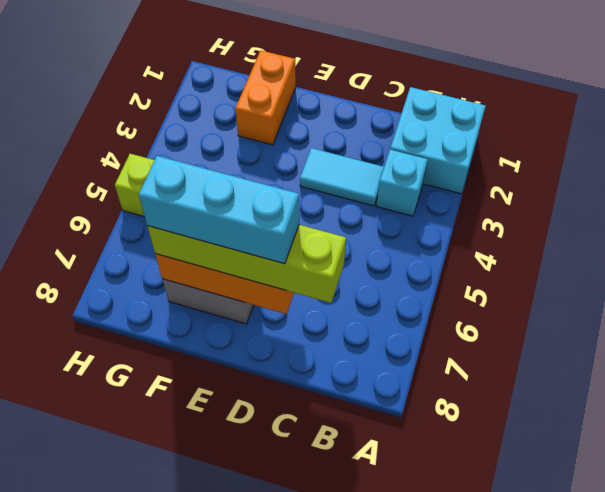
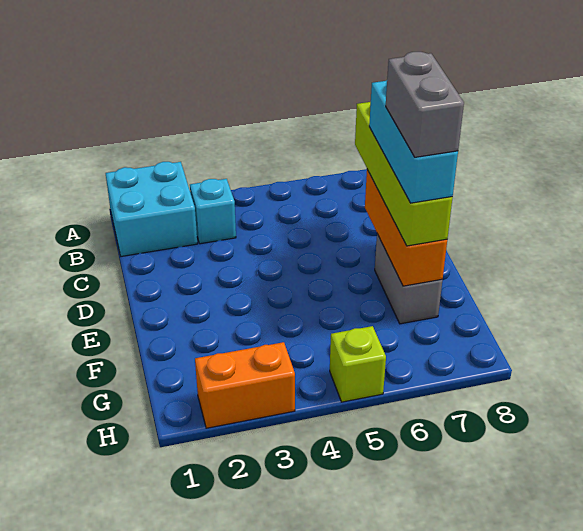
cyan 1x2 tile [300,148,384,206] -> none
none -> grey 1x2 brick [386,52,464,157]
orange 1x2 brick [235,50,296,145] -> orange 1x2 brick moved to [195,342,295,428]

